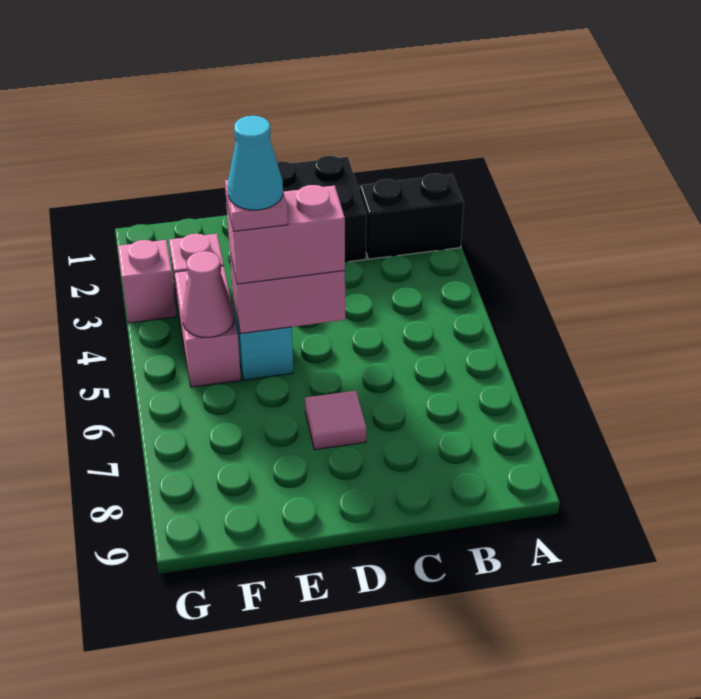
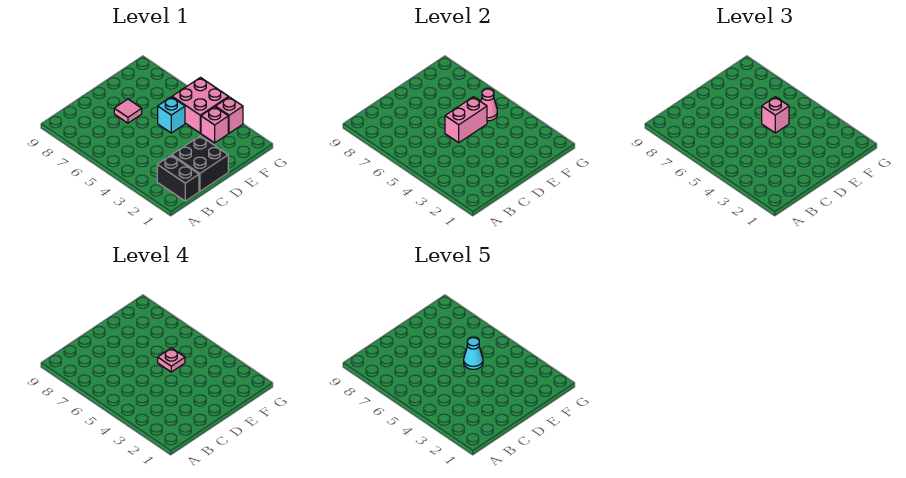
black 1x2 brick [359,173,464,259] -> black 1x2 brick turned to [157,155,199,201]
pink 1x2 brick [226,185,345,284] -> pink 1x1 brick [762,97,789,133]
pink 1x2 brick [174,266,241,387] -> pink 2x2 brick [172,78,228,133]

